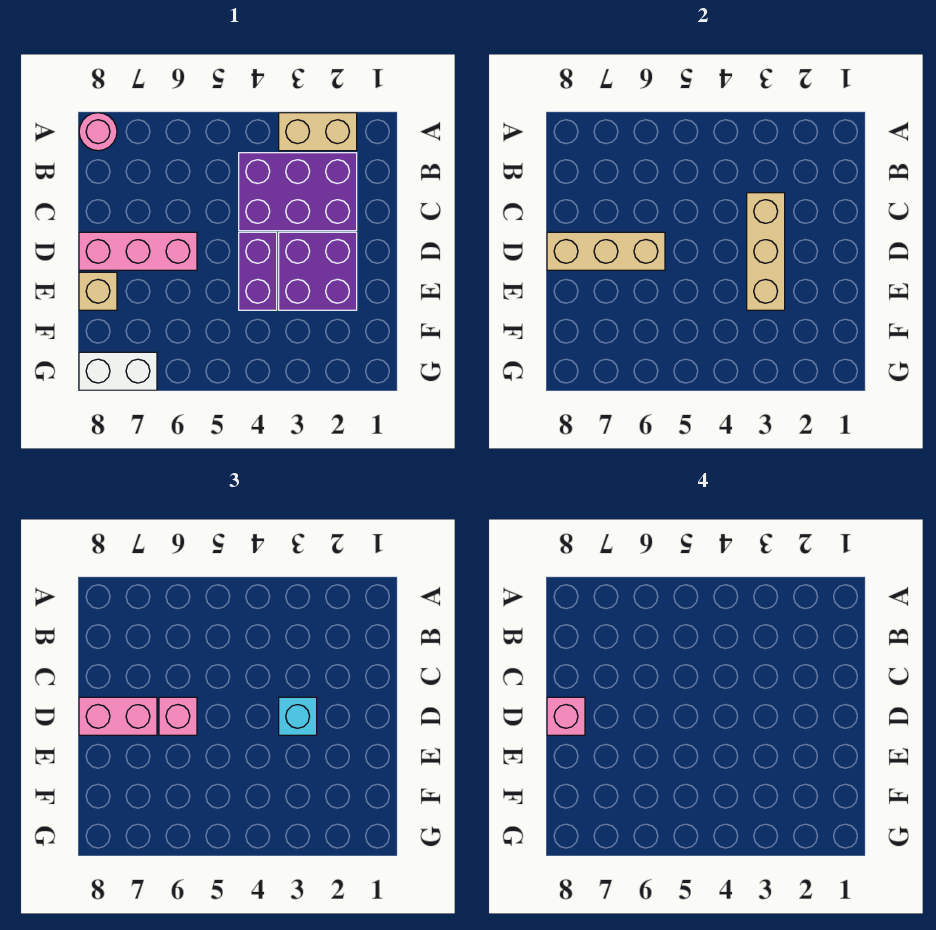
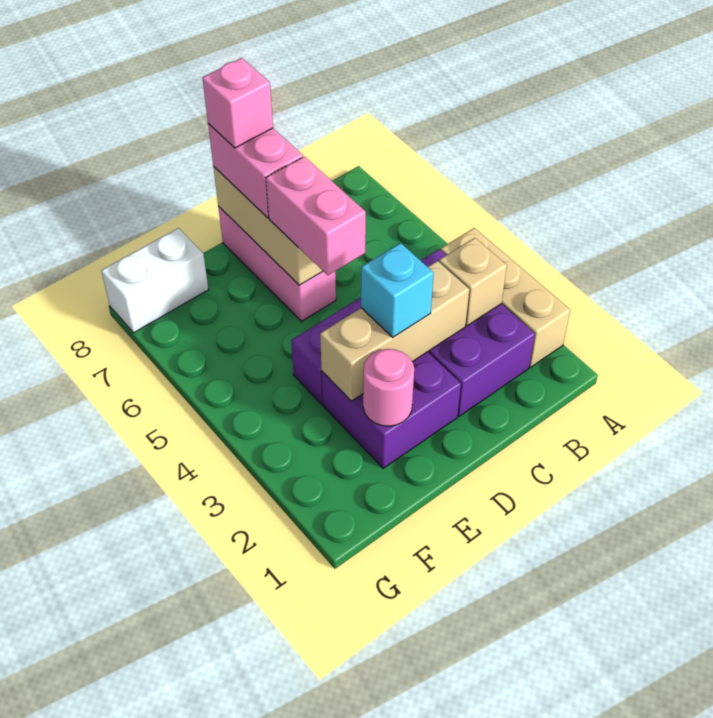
tan 1x2 brick [279,113,357,151] -> tan 1x3 brick [441,228,570,367]
pink 1x1 round brick [79,113,117,151] -> pink 1x1 round brick moved to [363,349,414,426]
pink 1x1 brick [159,697,197,735] -> pink 1x2 brick [266,157,366,275]
tan 1x1 brick [79,272,117,310] -> tan 1x1 brick moved to [439,238,507,326]
white 1x2 brick [79,352,157,390] -> white 1x2 brick turned to [101,228,209,333]

